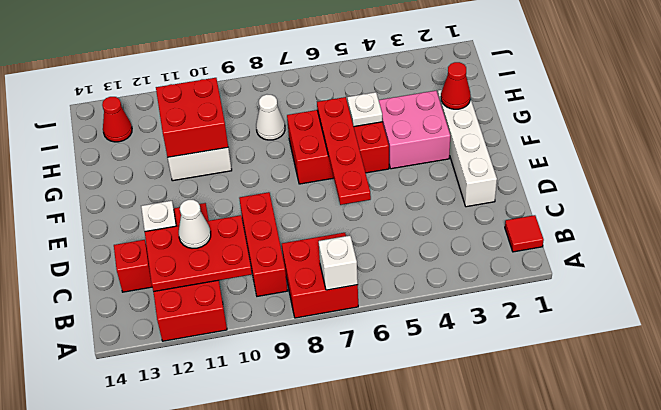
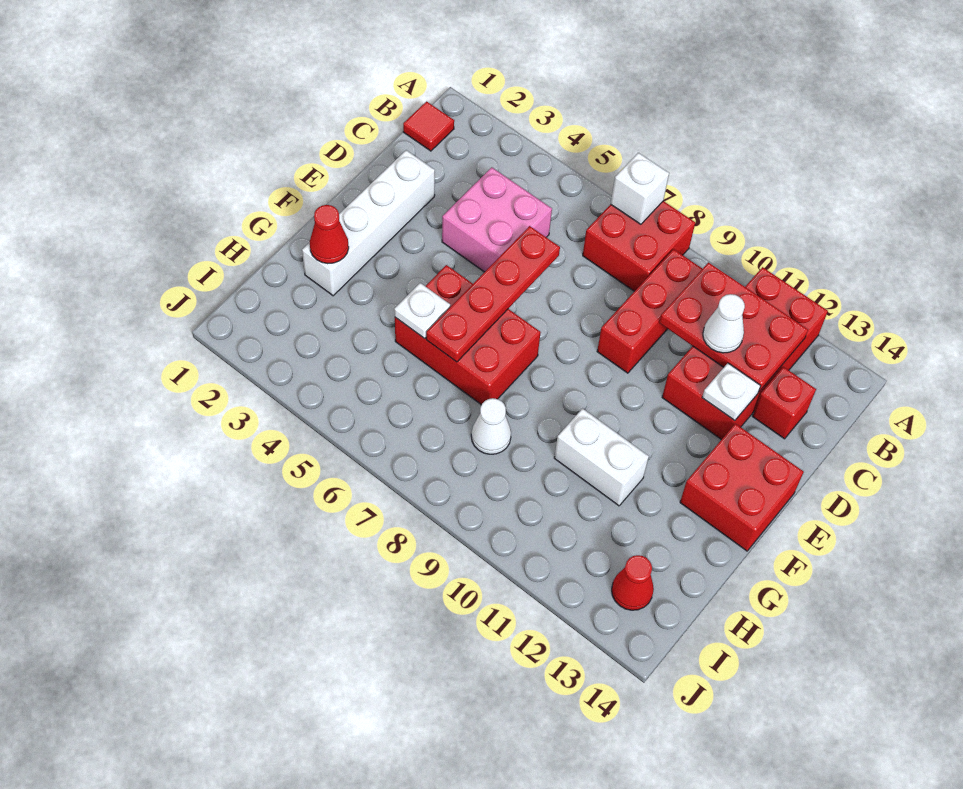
pink 2x2 brick [379,91,450,169] -> pink 2x2 brick moved to [442,167,552,272]
red 2x2 brick [156,78,228,157] -> red 2x2 brick moved to [680,424,804,551]

